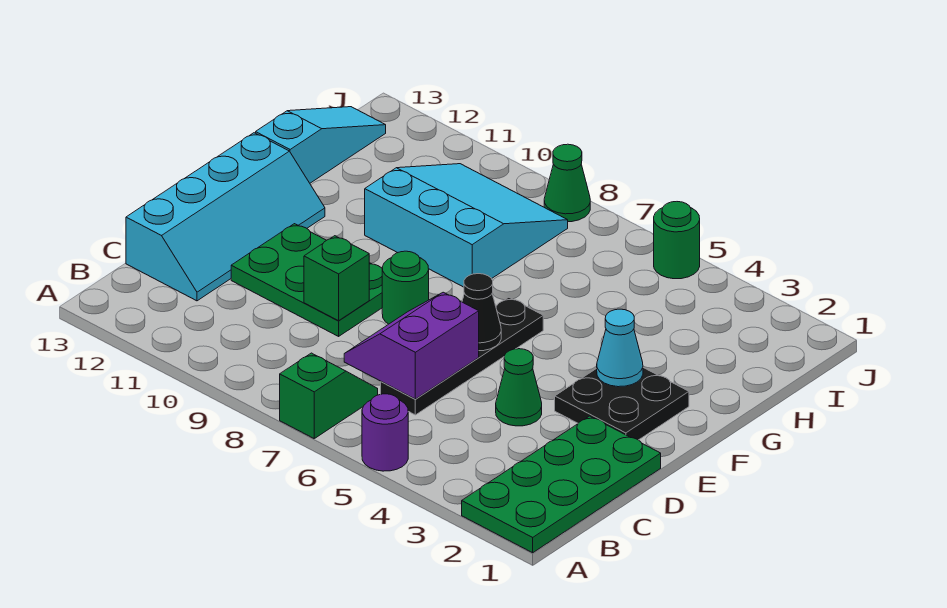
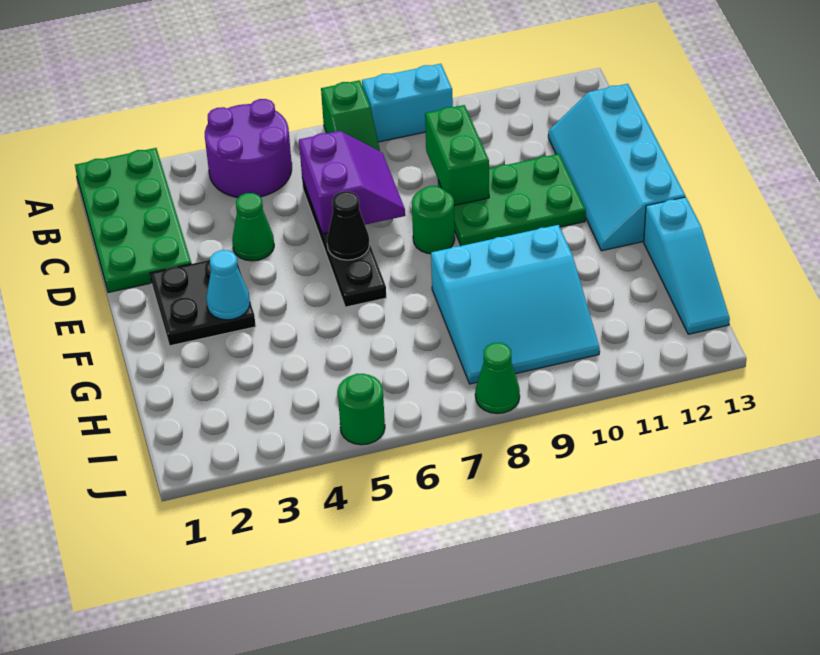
purple 1x1 round brick [362,394,408,471] -> purple 2x2 round brick [205,99,292,197]
none -> cyan 1x2 brick [362,64,453,142]
green 1x1 brick [304,236,369,321] -> green 1x2 brick [425,105,489,205]

